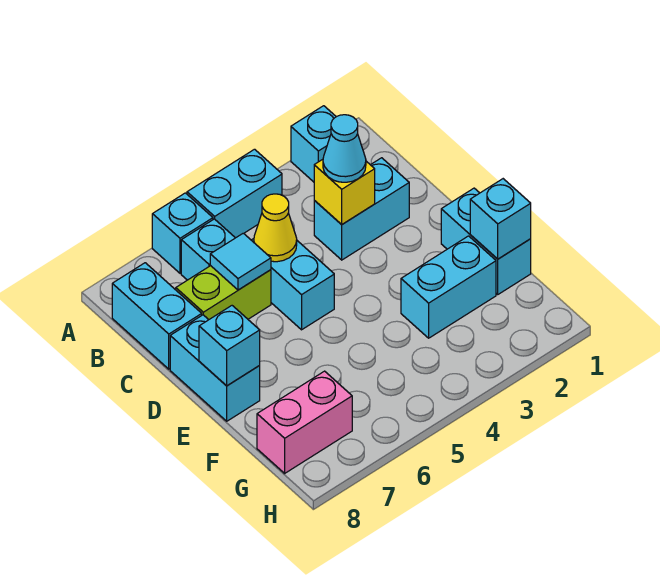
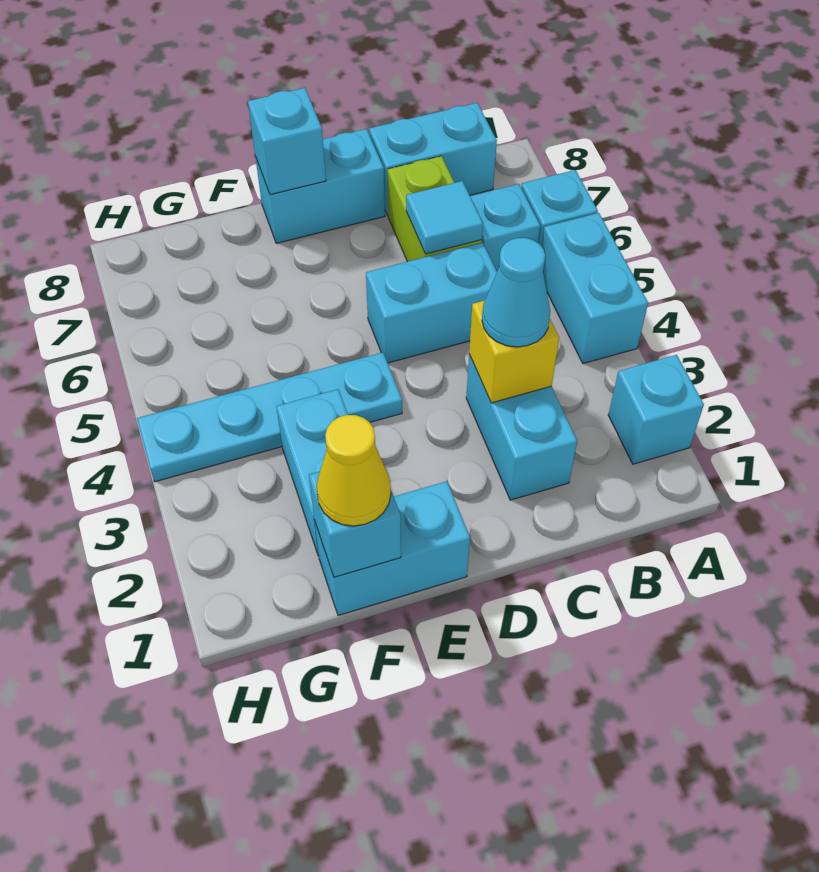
yellow 1x1 cone [254,194,297,262] -> yellow 1x1 cone moved to [317,415,391,526]
none -> cyan 1x4 plate [137,352,402,482]
pink 1x2 brick [257,371,352,473] -> none

